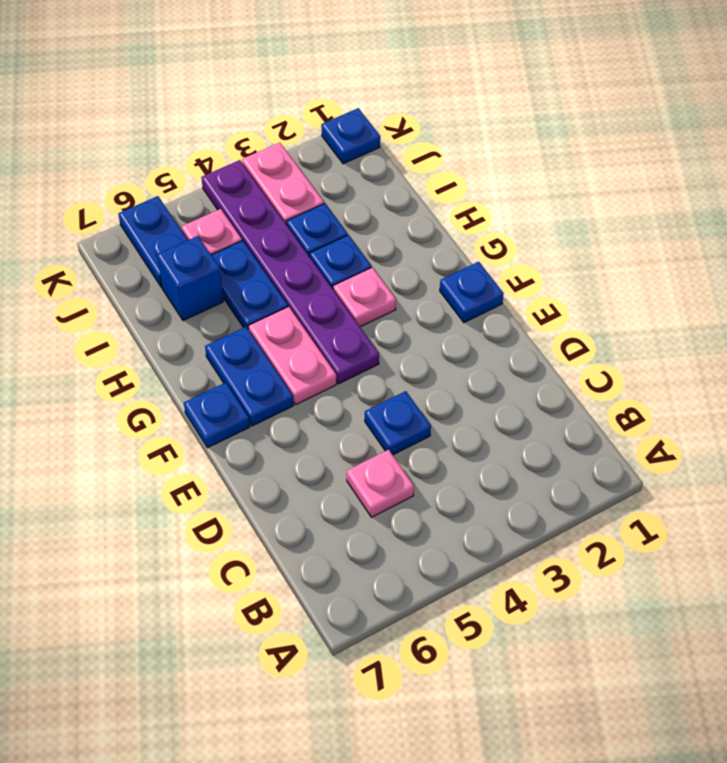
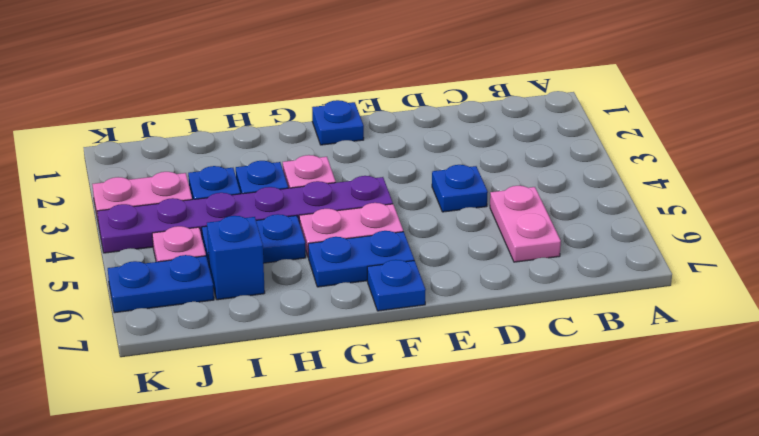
pink 1x1 plate [347,450,414,517] -> pink 1x2 plate [490,186,561,262]
blue 1x1 plate [321,108,380,164] -> none

